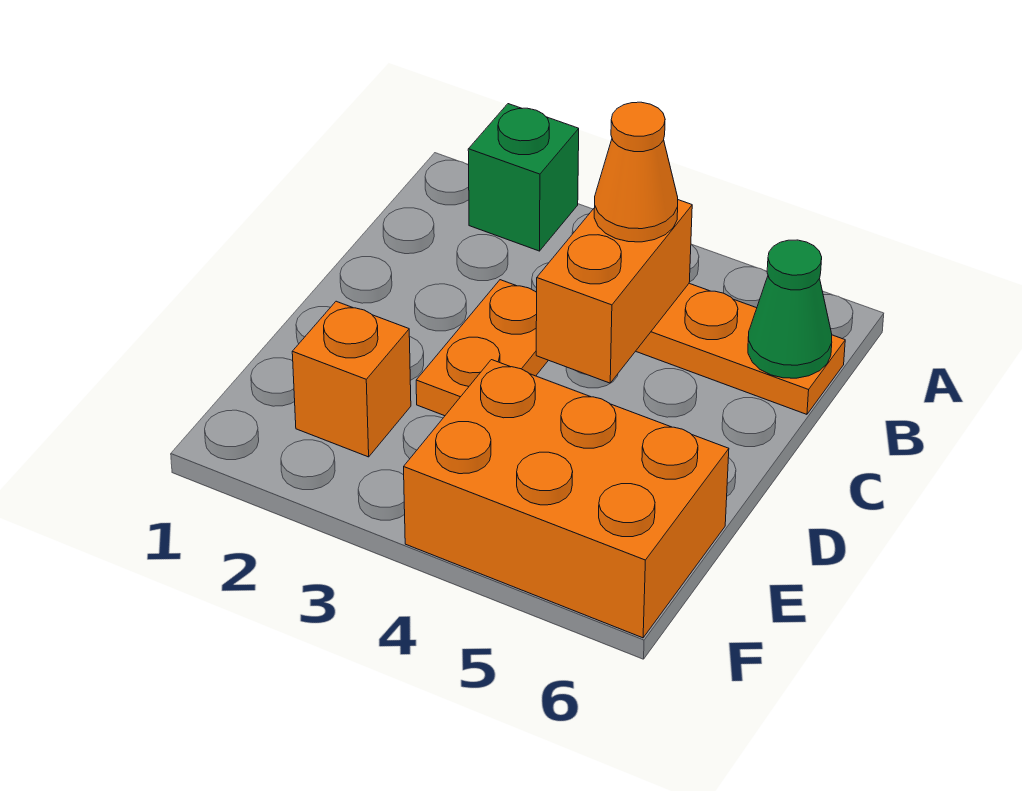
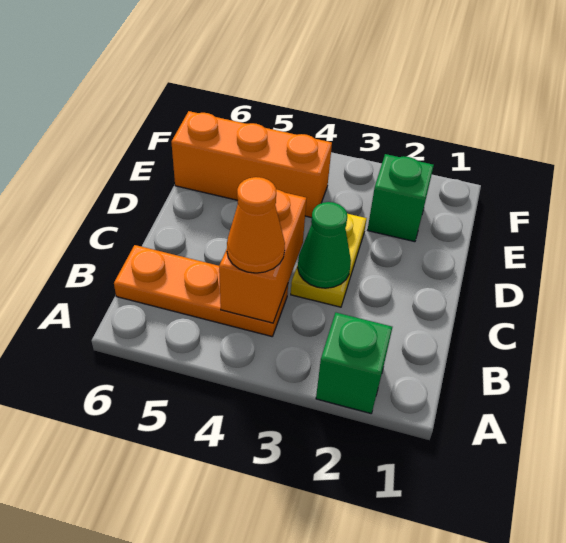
green 1x1 cone [748,240,832,378] -> green 1x1 cone moved to [298,202,351,288]
orange 1x2 plate [416,280,548,416] -> yellow 1x2 plate [291,214,367,307]
orange 1x1 brick [292,301,411,457] -> green 1x1 brick [368,154,434,242]
orange 2x3 brick [404,360,729,638] -> orange 1x3 brick [171,111,332,218]

